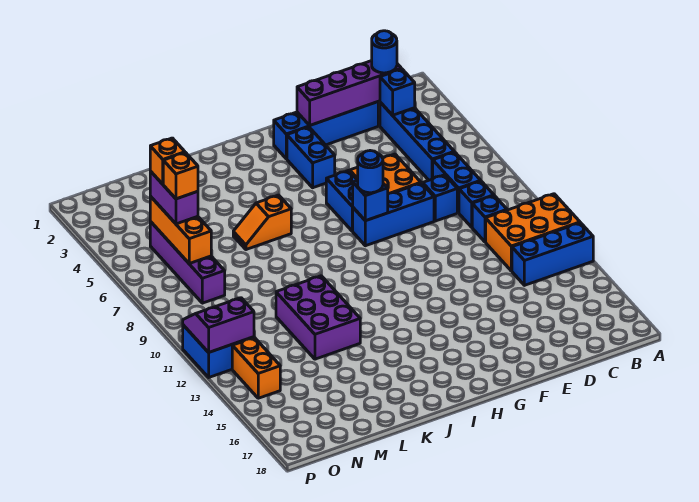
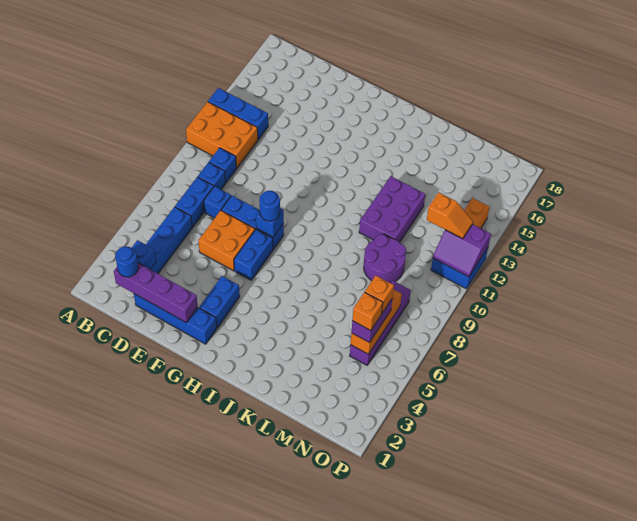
orange 1x2 slope [233,195,291,250] -> orange 1x2 slope moved to [427,192,473,239]
none -> purple 2x2 round brick [364,235,406,283]

